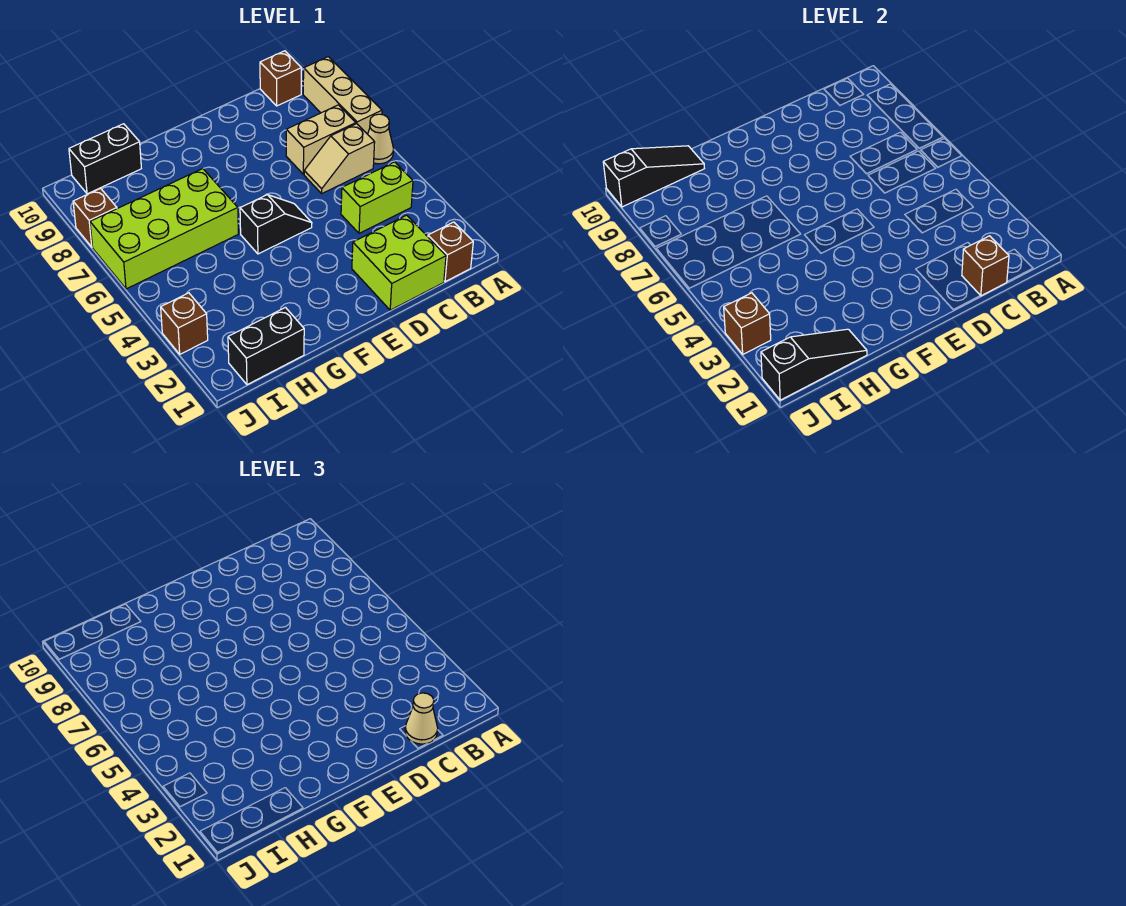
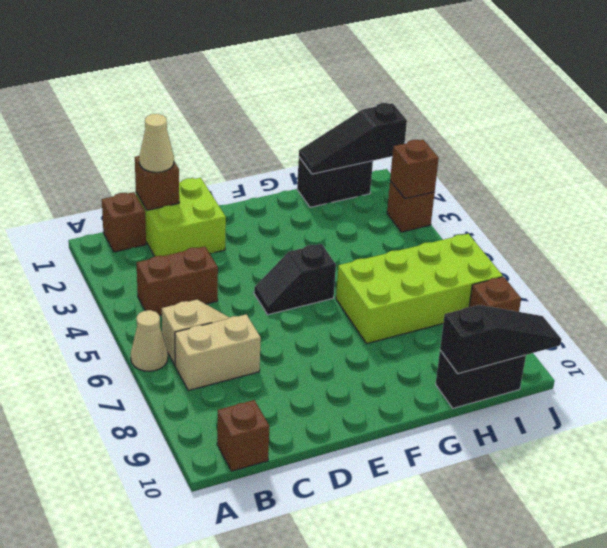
tan 1x3 brick [303,57,382,134] -> none
lime 1x2 brick [341,162,413,233] -> brown 1x2 brick [137,247,218,315]
black 1x3 slope [603,146,704,207] -> black 1x3 slope turned to [440,305,561,374]

